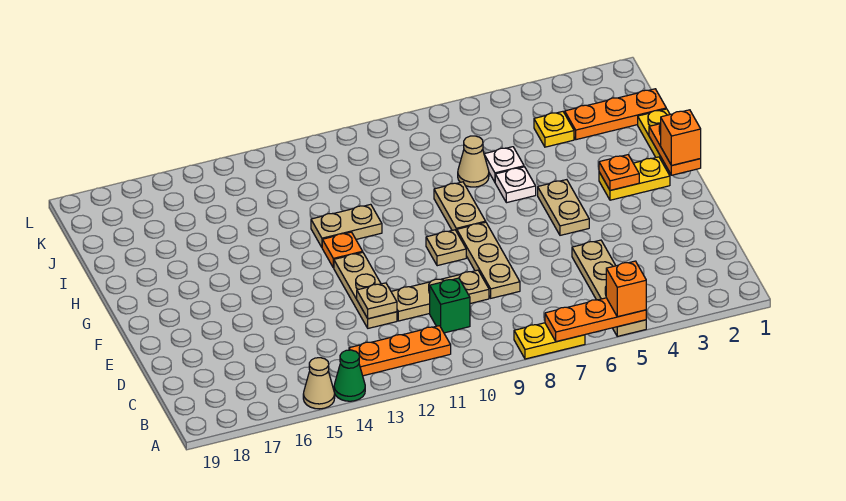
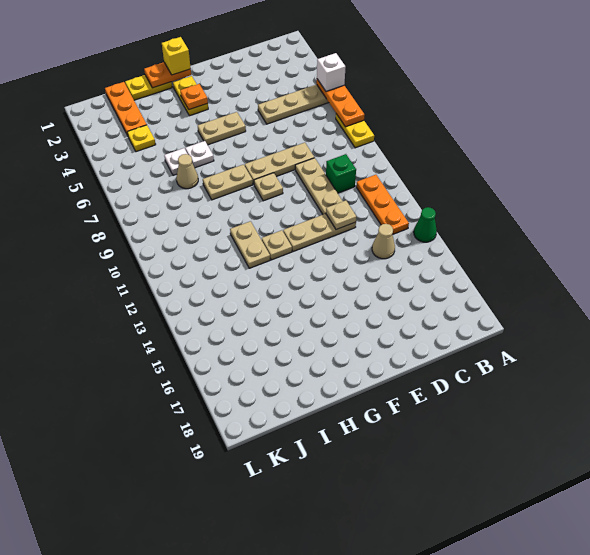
orange 1x1 brick [606,261,646,317] -> white 1x1 brick [317,53,346,91]
tan 1x1 cone [303,358,335,409] -> tan 1x1 cone moved to [372,224,395,259]
orange 1x1 brick [661,110,701,166] -> yellow 1x1 brick [162,37,191,75]
orange 1x1 plate [322,232,363,268] -> tan 1x1 plate [262,230,292,260]

